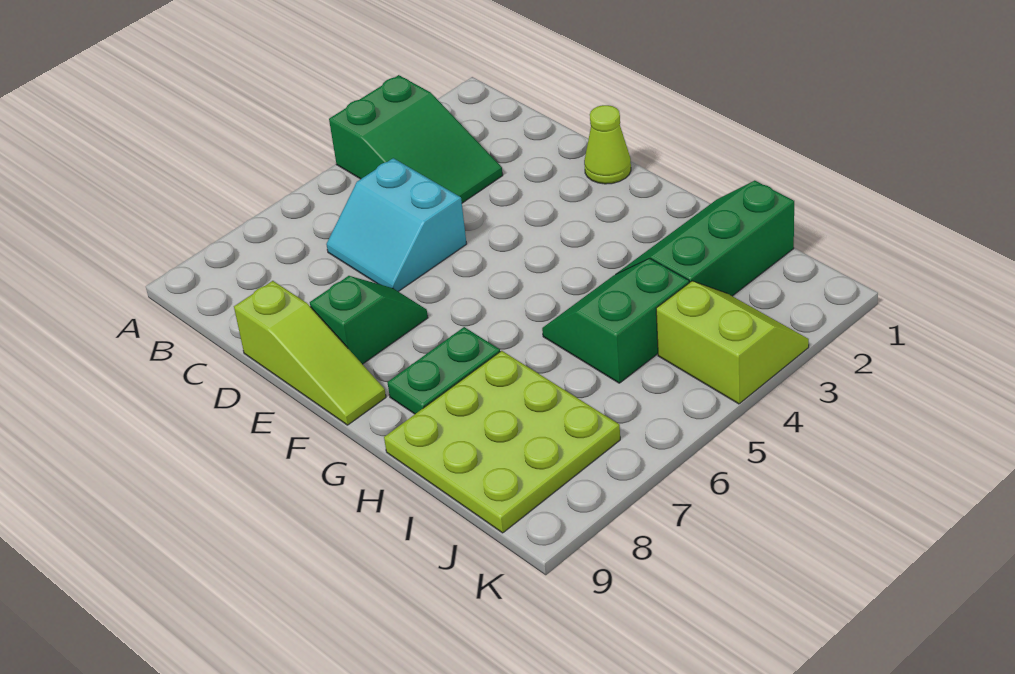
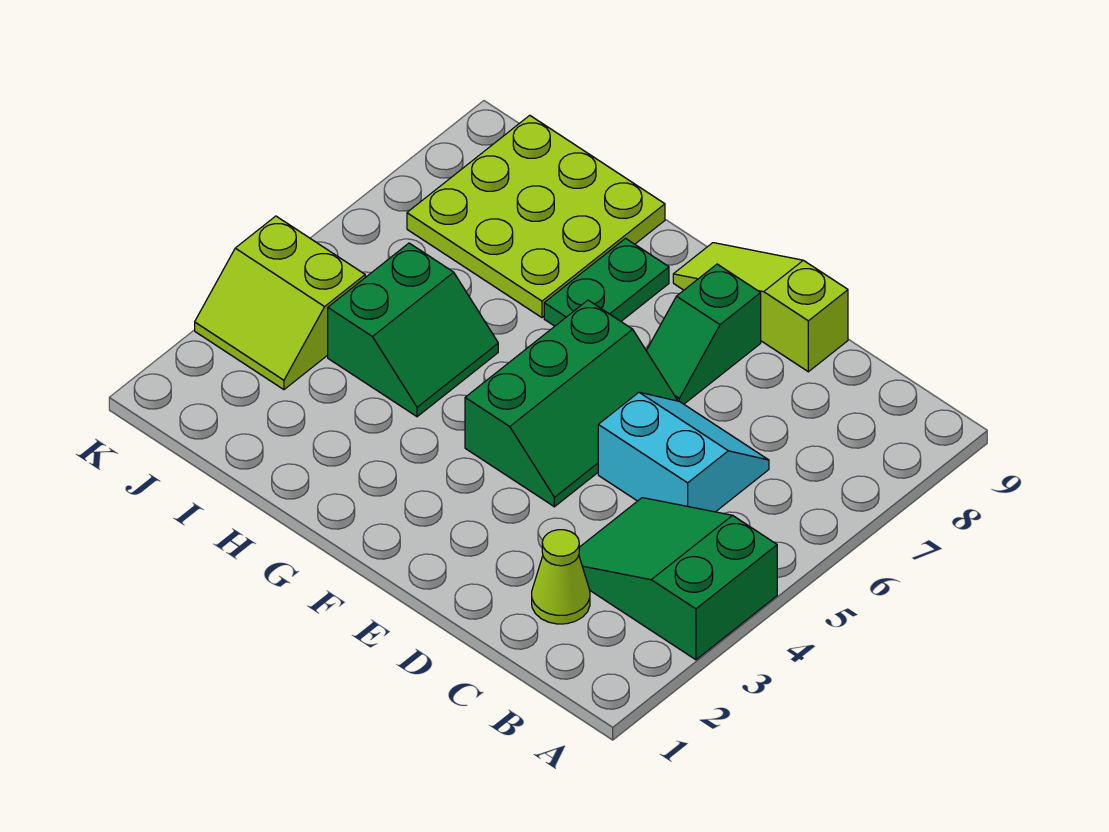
lime 1x1 cone [584,105,631,184] -> lime 1x1 cone moved to [532,530,590,624]
green 2x3 slope [616,181,794,296] -> green 2x3 slope moved to [465,300,677,507]

